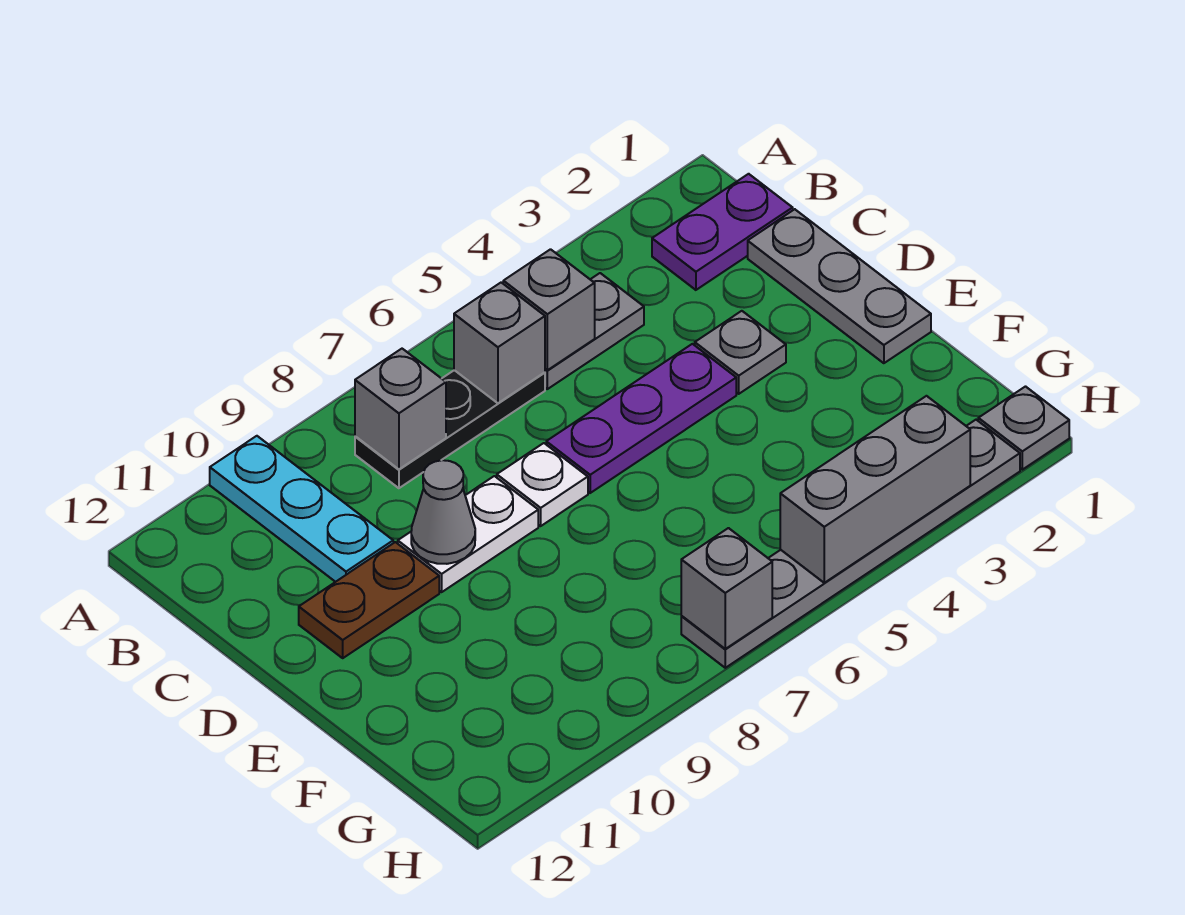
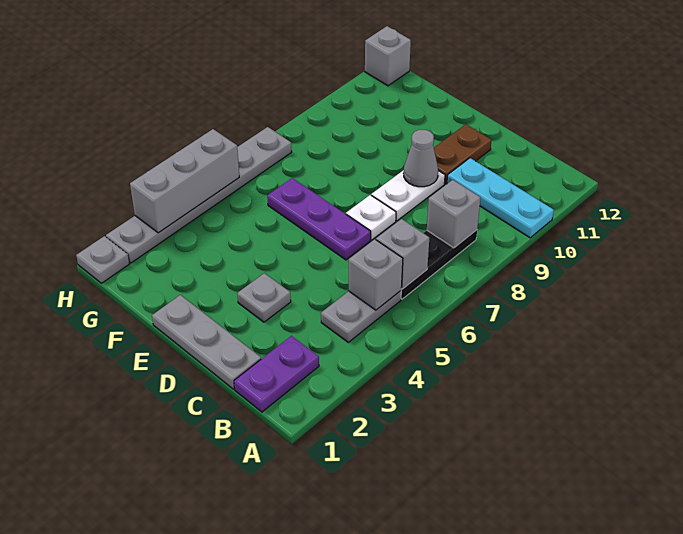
purple 1x3 plate [546,344,736,493] -> purple 1x3 plate turned to [267,178,371,260]
grey 1x1 brick [681,528,772,649] -> grey 1x1 brick moved to [365,26,411,86]

